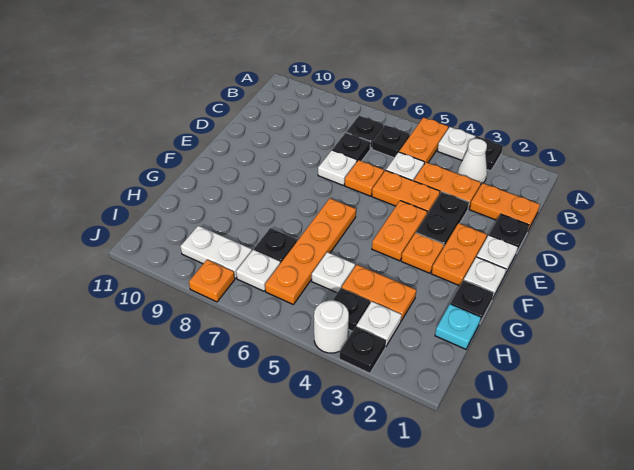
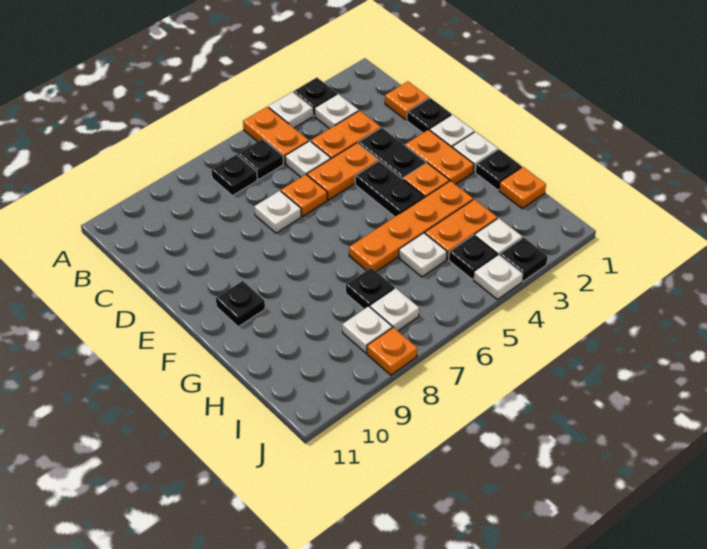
white 1x1 cone [458,139,487,184] -> white 1x1 plate [315,94,359,129]
orange 1x2 plate [470,183,540,230] -> orange 1x1 plate [385,81,429,120]
black 1x1 plate [332,133,370,161] -> black 1x1 plate moved to [216,281,265,327]
orange 1x2 plate [372,201,427,261] -> black 1x2 plate [355,161,424,217]
orange 1x4 plate [265,198,356,304] -> orange 1x4 plate turned to [349,181,473,272]
cyan 1x1 plate [435,304,481,349] -> orange 1x1 plate [499,167,546,208]
white 1x2 plate [180,226,252,278] -> white 1x1 plate [342,306,392,353]
white 1x1 round brick [314,300,349,353] -> white 1x1 plate [473,255,522,300]

